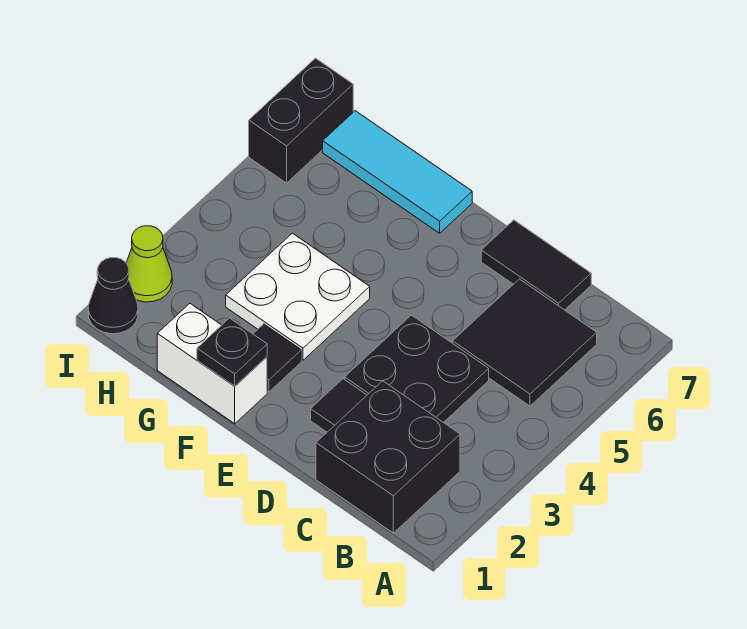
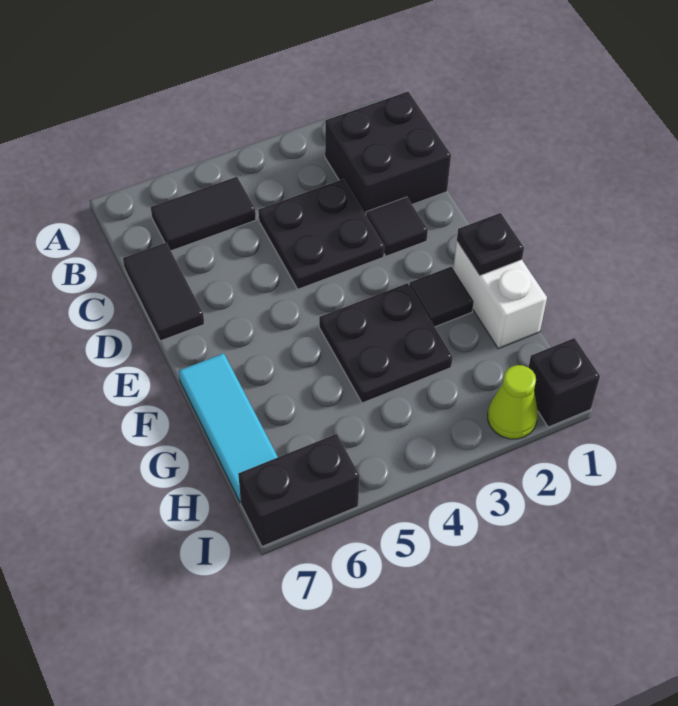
black 2x2 tile [453,279,597,406] -> black 1x2 tile [151,177,256,251]
white 2x2 plate [226,233,370,360] -> black 2x2 plate [319,283,453,403]
black 1x1 cone [88,258,138,334] -> black 1x1 brick [528,338,600,427]

